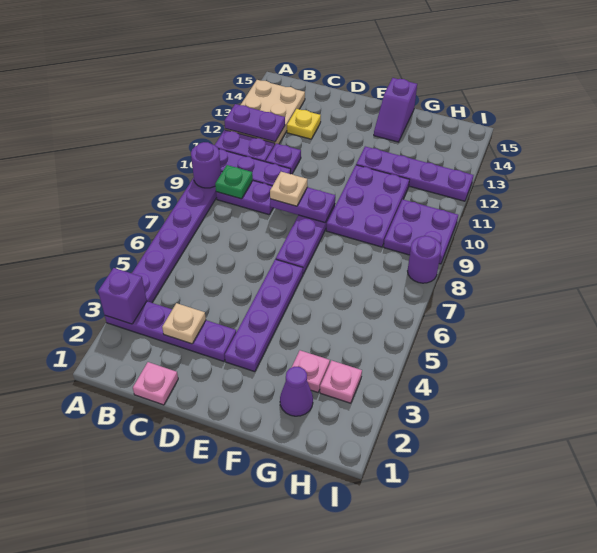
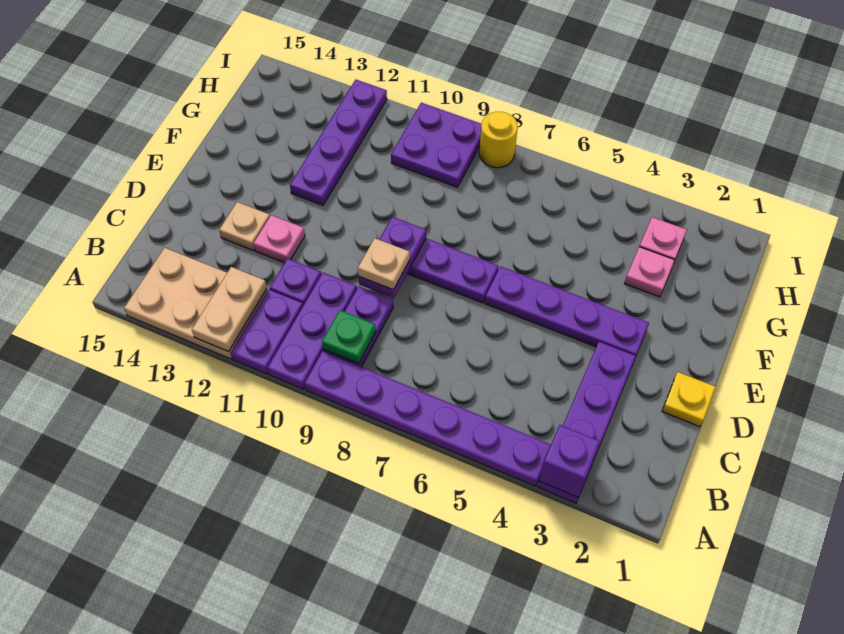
purple 1x1 round brick [191,142,221,188] -> none
purple 1x2 plate [224,104,285,142] -> tan 1x2 plate [192,267,267,352]
pink 1x1 plate [133,362,178,405] -> pink 1x1 plate moved to [254,215,305,263]
tan 1x1 plate [162,303,206,344] -> tan 1x1 plate moved to [219,202,270,251]
yellow 1x1 plate [287,109,321,139] -> yellow 1x1 plate moved to [662,372,715,427]
purple 2x3 plate [326,165,409,247] -> none
purple 1x2 slope [374,78,417,142] -> none
purple 1x1 cone [280,367,313,416] -> none
purple 1x1 round brick [408,236,441,283] -> yellow 1x1 round brick [480,112,518,168]

